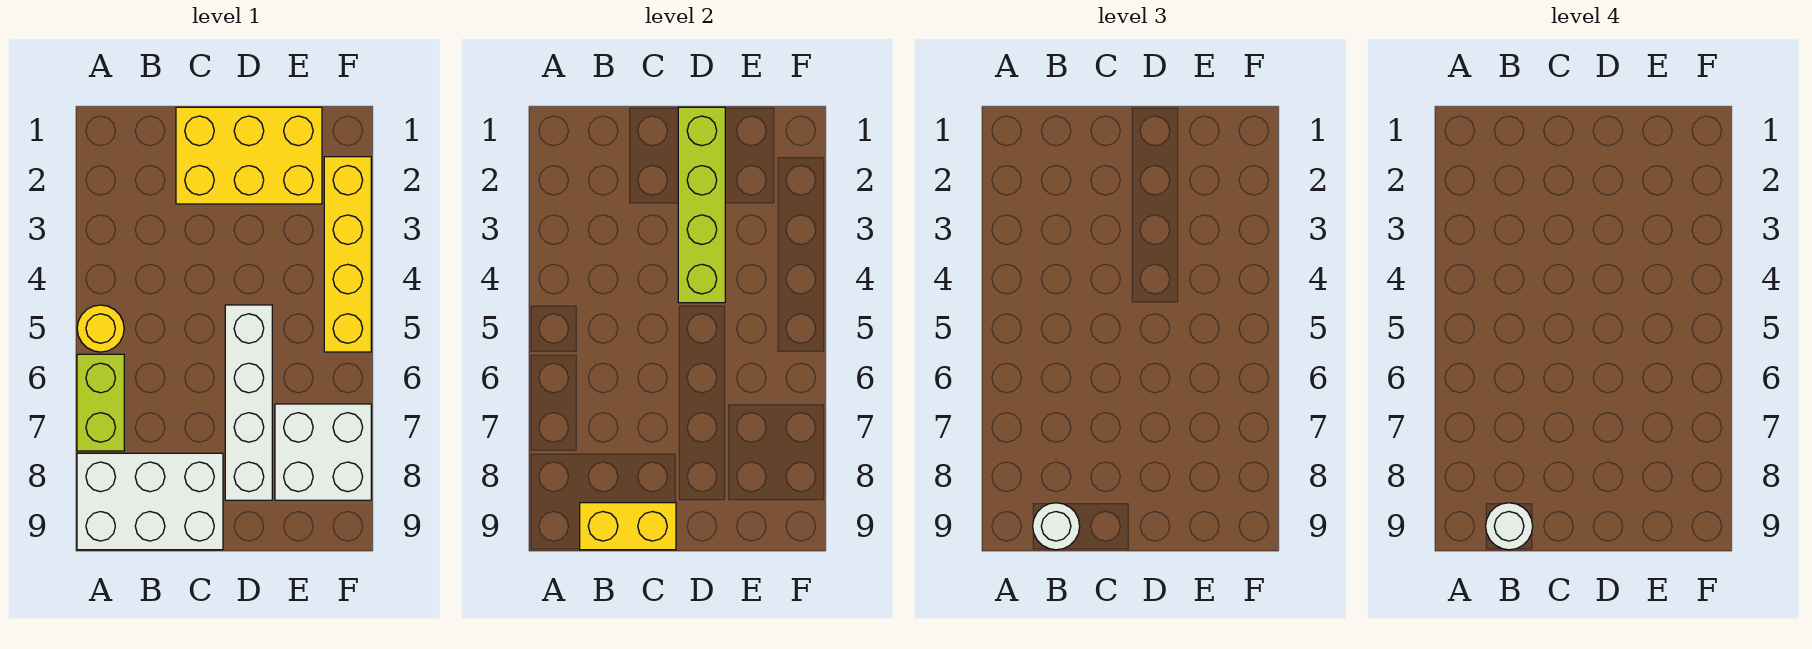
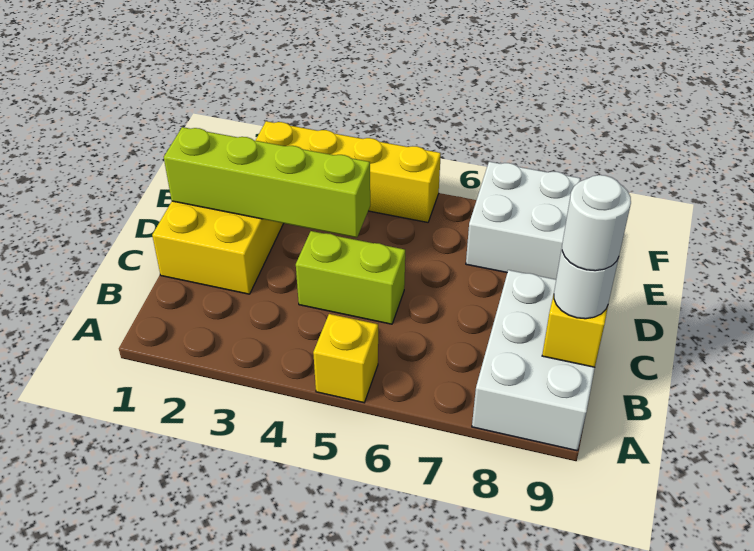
yellow 1x1 round brick [77,305,124,352] -> yellow 1x1 brick [313,314,378,403]
lime 1x2 brick [77,354,124,451] -> lime 1x2 brick moved to [296,231,405,324]
white 1x4 brick [225,305,272,500] -> none

